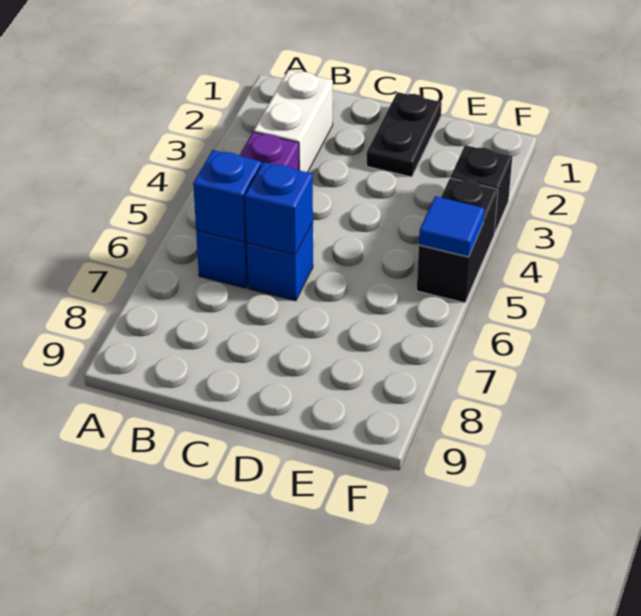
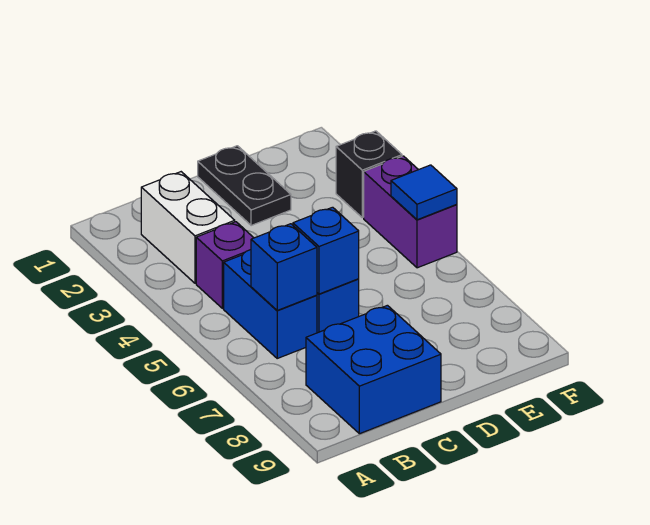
none -> blue 2x2 brick [306,305,441,434]
black 1x2 brick [417,178,498,303] -> purple 1x2 brick [364,156,457,268]

